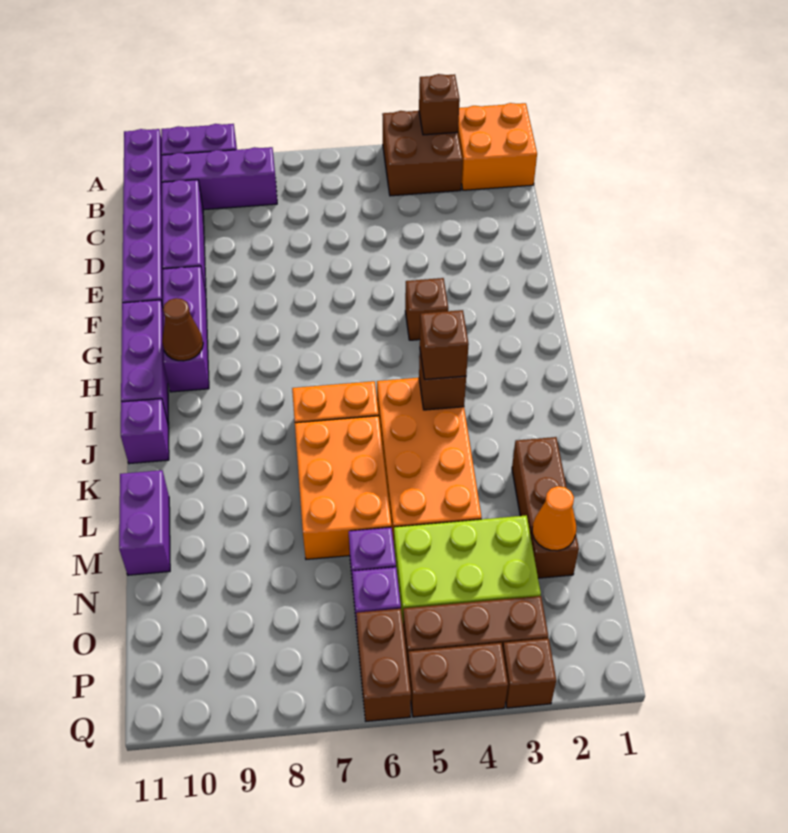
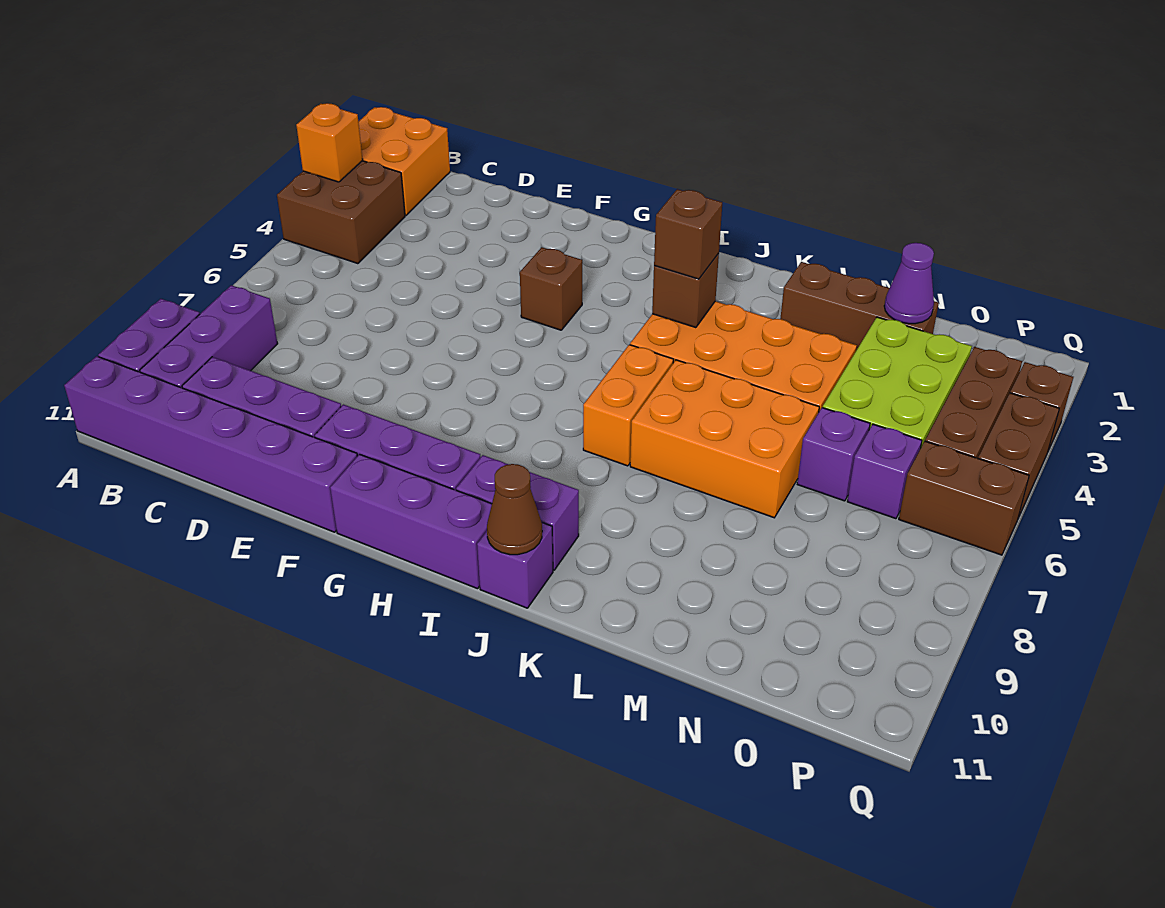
brown 1x1 brick [419,74,460,135] -> orange 1x1 brick [296,103,363,182]
brown 1x1 cone [162,298,203,361] -> brown 1x1 cone moved to [487,464,542,555]
purple 1x2 brick [119,470,170,575] -> purple 1x2 brick moved to [456,455,579,570]
orange 1x1 cone [532,486,576,551] -> purple 1x1 cone [884,243,934,324]

